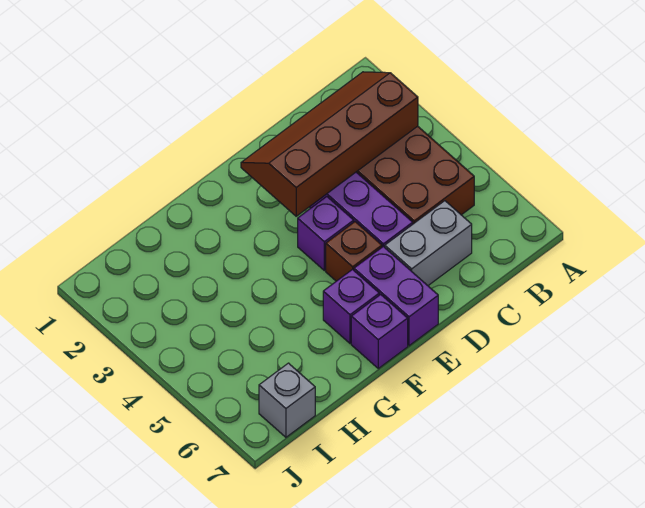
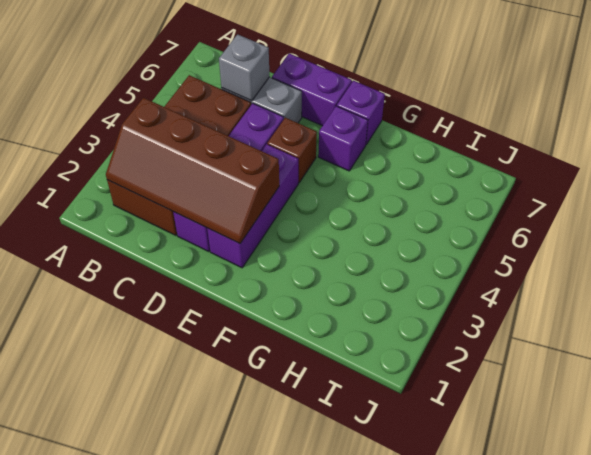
purple 1x1 brick [298,197,354,271] -> purple 1x3 brick [207,144,298,268]
purple 1x2 brick [354,246,438,346] -> purple 1x2 brick turned to [272,54,352,126]
grey 1x1 brick [259,363,315,437] -> grey 1x1 brick moved to [219,34,270,101]

